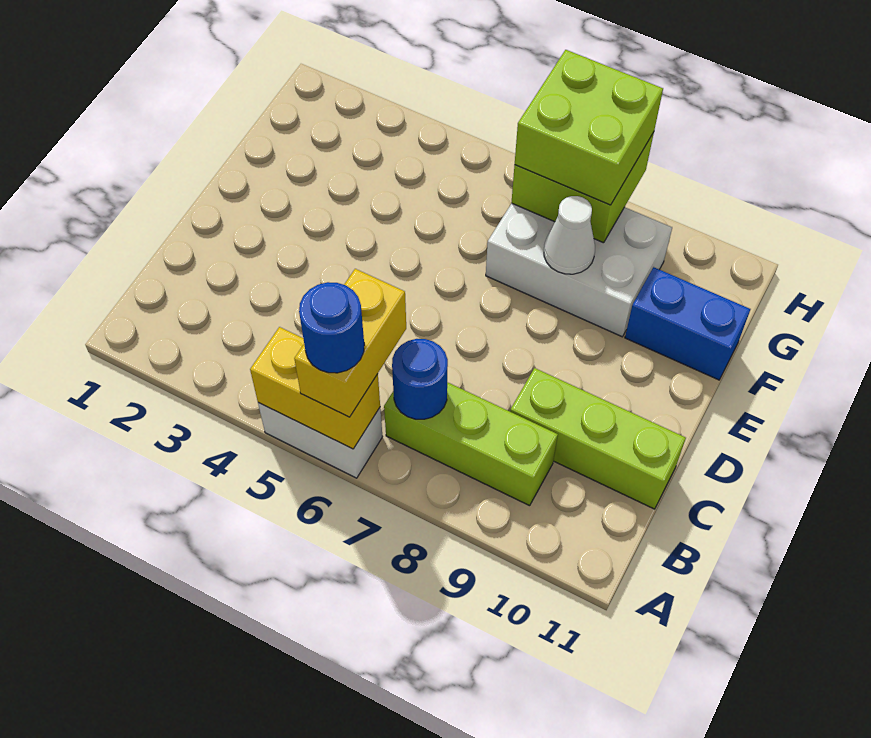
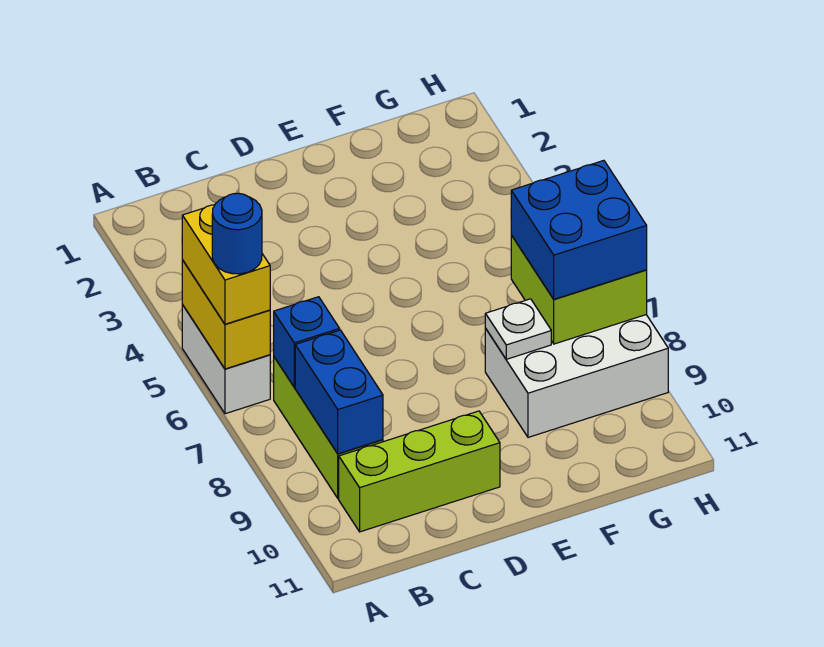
yellow 1x2 brick [294,269,406,417] -> yellow 1x2 brick turned to [182,205,270,324]
blue 1x1 round brick [392,339,448,419] -> blue 1x1 brick [274,297,340,387]
lime 1x3 brick [510,368,686,509] -> lime 1x3 brick turned to [339,411,500,532]
white 2x3 brick [486,203,672,337] -> white 2x3 brick turned to [485,315,668,437]
white 1x1 cone [544,196,595,274] -> white 1x1 plate [485,299,551,359]
blue 1x2 brick [625,267,751,380] -> blue 1x2 brick moved to [295,330,383,454]
lime 2x2 brick [515,50,663,205] -> blue 2x2 brick [511,161,647,299]

